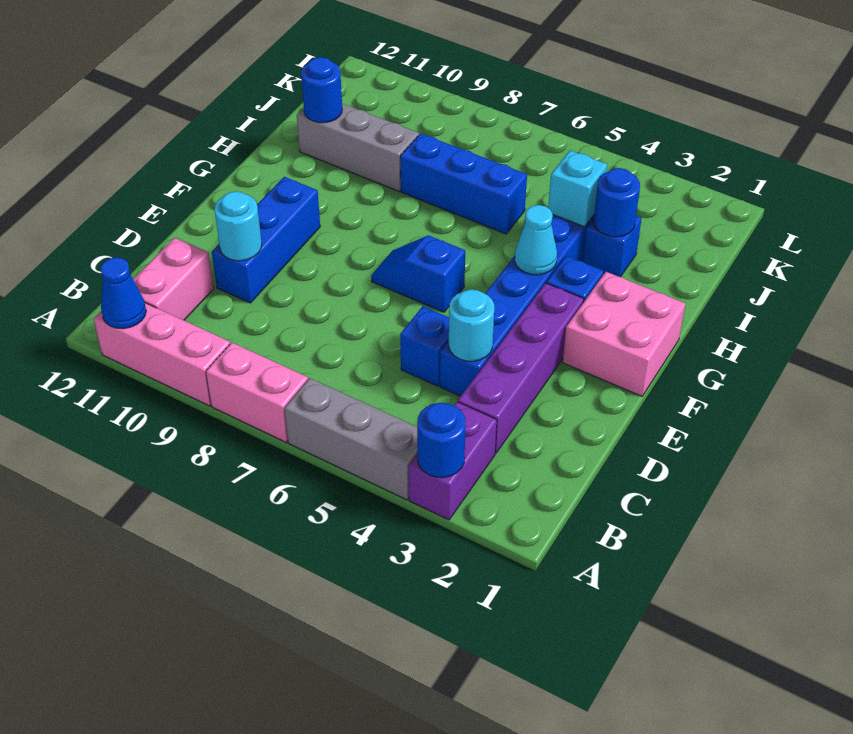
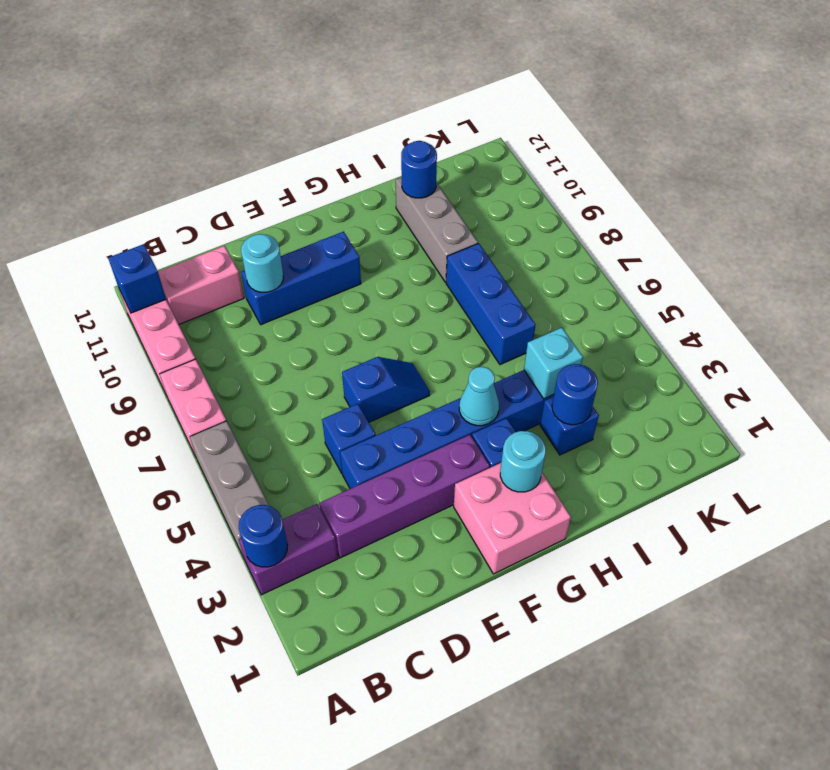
blue 1x1 cone [101,257,146,329] -> blue 1x1 brick [108,244,166,313]
cyan 1x1 round brick [449,289,494,361] -> cyan 1x1 round brick moved to [500,431,546,492]
blue 1x2 slope [371,235,465,312] -> blue 1x2 slope turned to [342,357,430,422]

